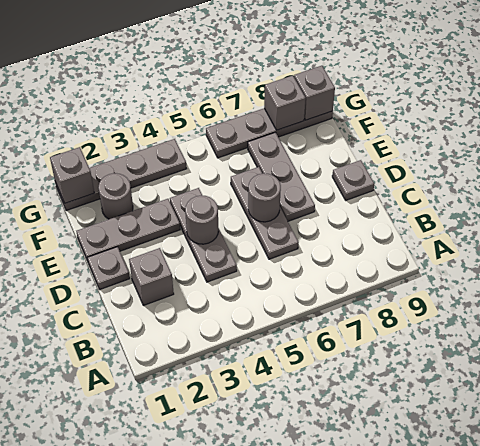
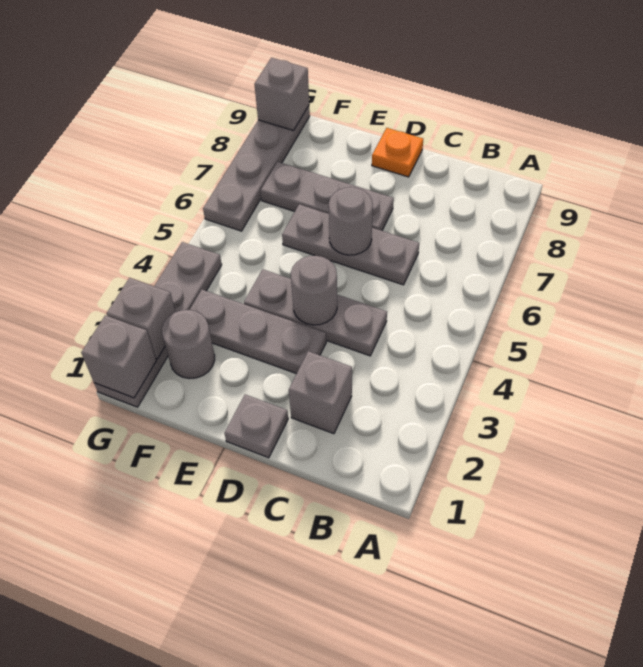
grey 1x1 plate [332,160,374,200] -> orange 1x1 plate [372,128,423,177]
grey 1x3 plate [76,199,180,261] -> grey 1x3 plate turned to [190,290,326,374]
grey 1x1 brick [264,75,306,130] -> grey 1x1 brick moved to [107,278,175,359]

